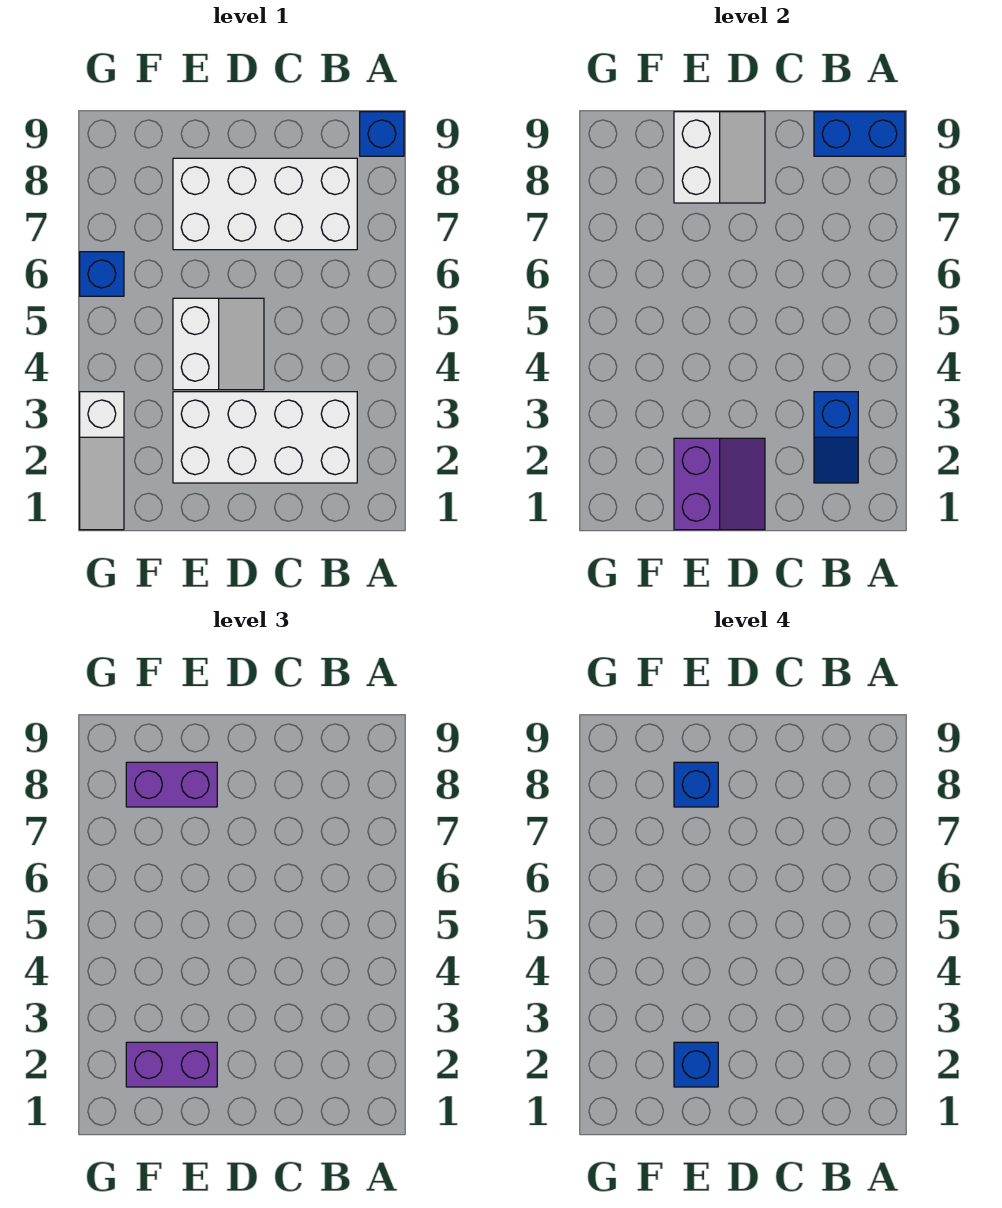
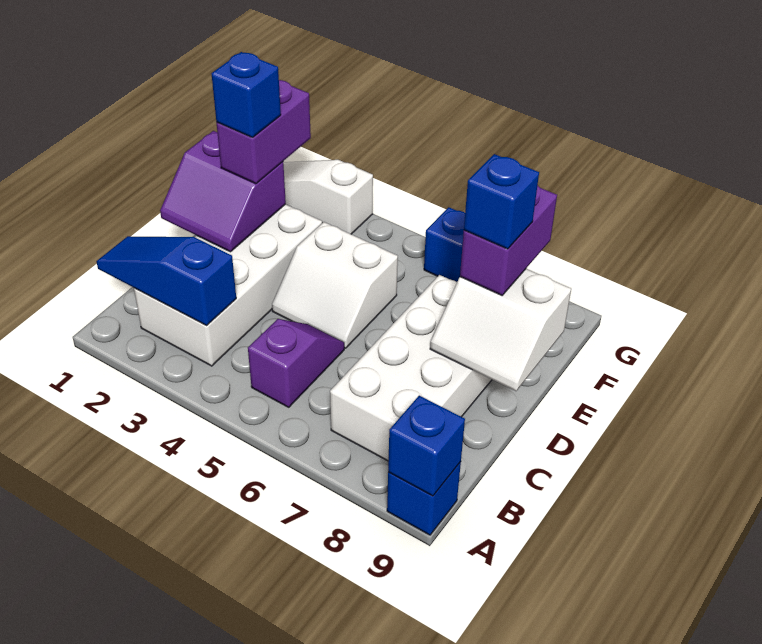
blue 1x2 brick [814,112,905,156] -> blue 1x1 brick [388,396,465,496]
blue 1x2 slope [814,392,858,483] -> blue 1x3 slope [96,236,236,325]
none -> purple 1x2 slope [248,319,344,407]

